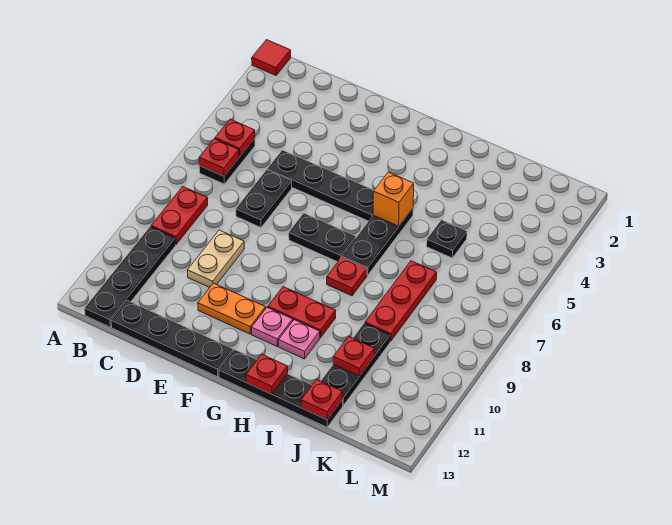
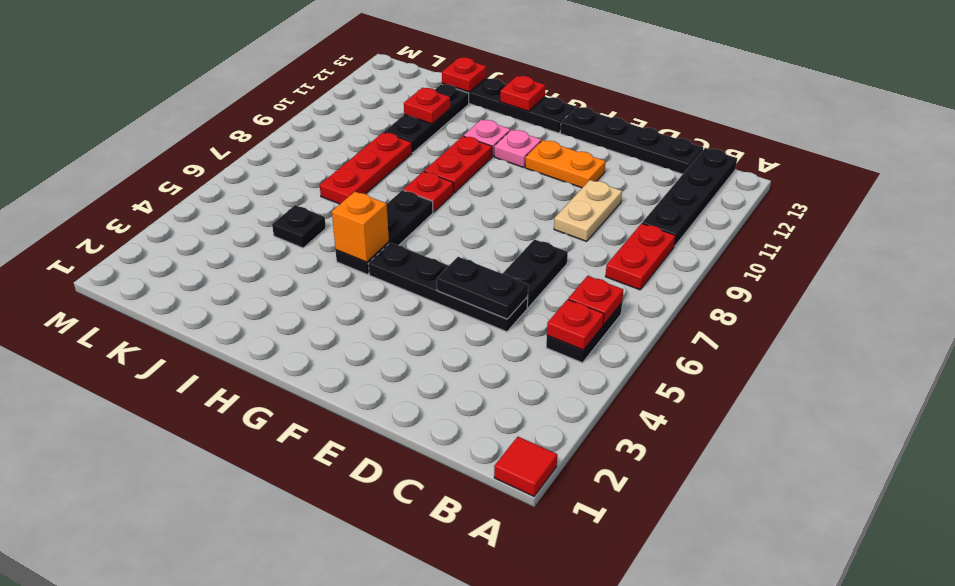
black 1x2 plate [289,213,356,262] -> black 1x2 plate moved to [437,257,528,319]
red 1x2 plate [268,287,336,338] -> red 1x2 plate turned to [424,136,492,193]

